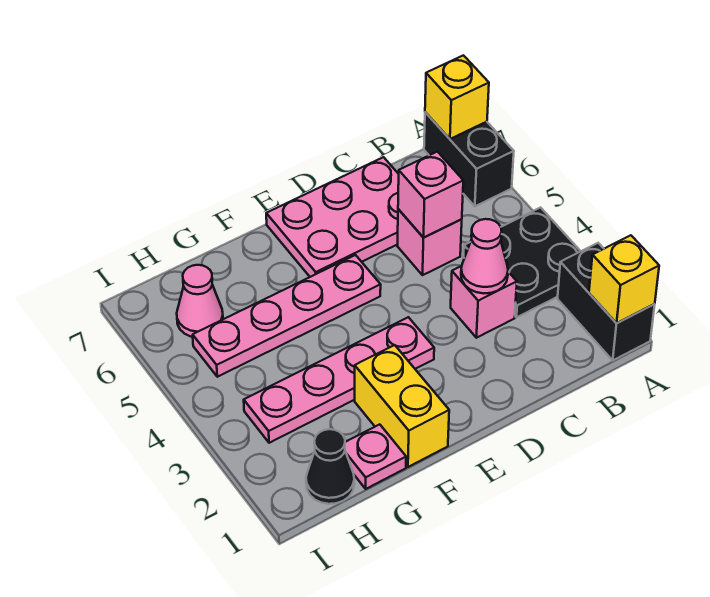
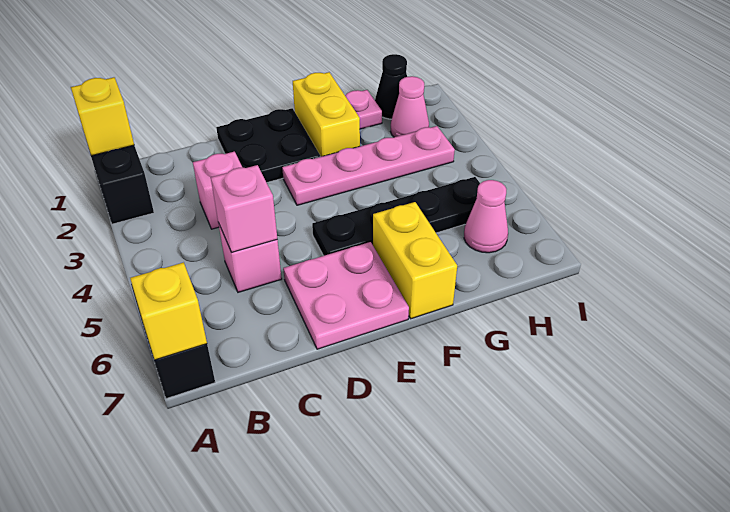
black 2x2 plate [464,208,581,317] -> black 2x2 plate moved to [216,108,320,183]
pink 1x1 cone [461,219,508,293] -> pink 1x1 cone moved to [391,76,429,137]
pink 2x3 plate [266,157,399,277] -> pink 2x2 plate [283,242,409,349]
pink 1x4 plate [193,255,381,377] -> black 1x4 plate [312,177,480,256]
none -> yellow 1x2 brick [373,202,457,319]

